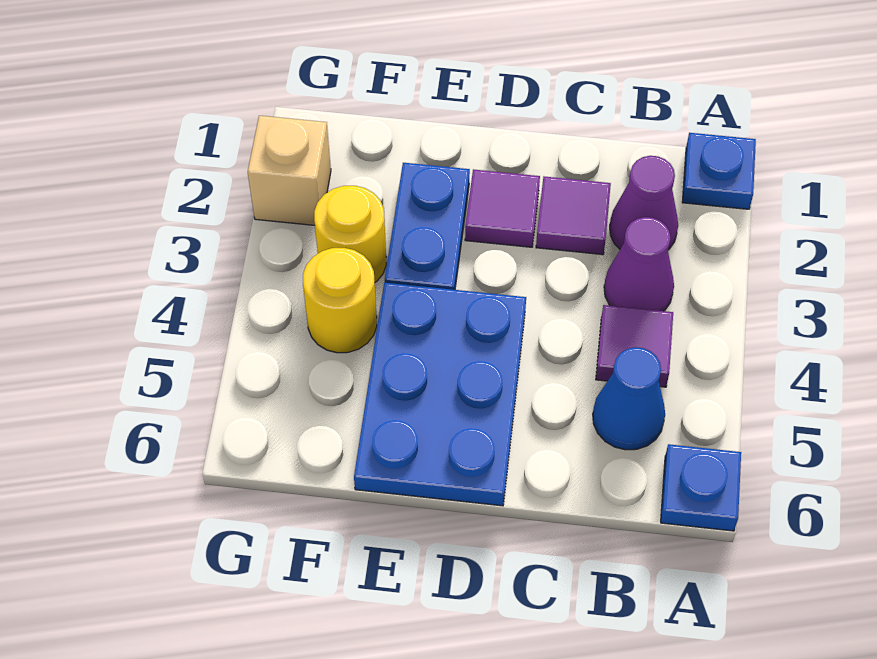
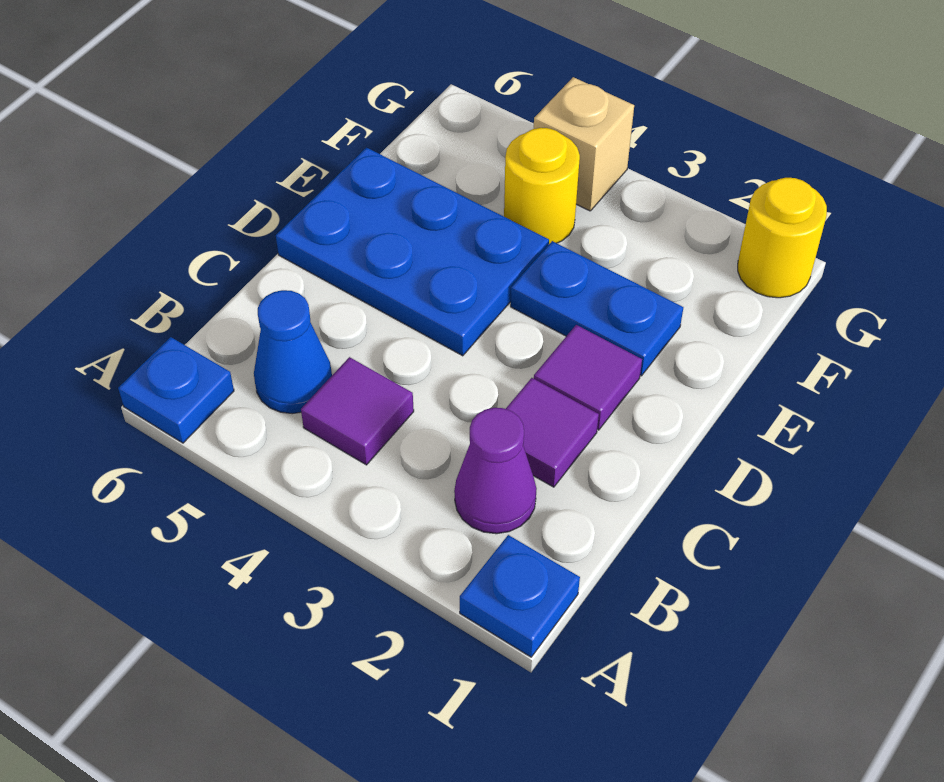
purple 1x1 cone [604,217,674,311] -> none
yellow 1x1 round brick [314,186,386,282] -> yellow 1x1 round brick moved to [738,178,827,298]
tan 1x1 brick [248,116,331,225] -> tan 1x1 brick moved to [534,77,634,211]

